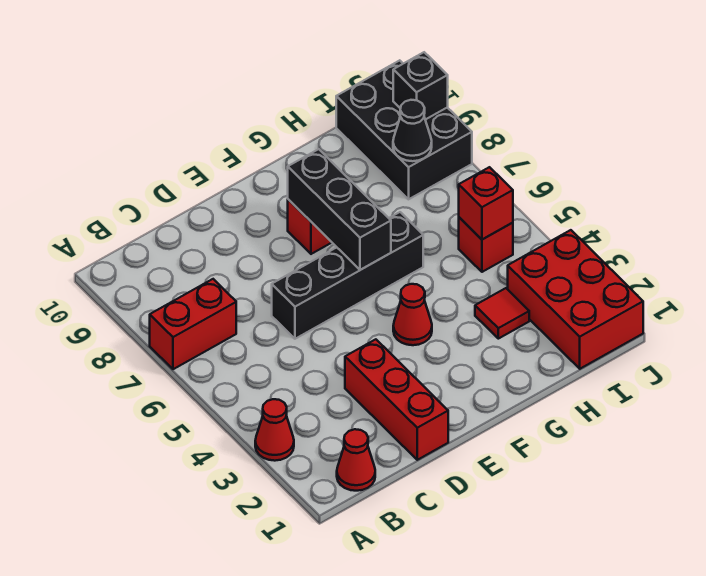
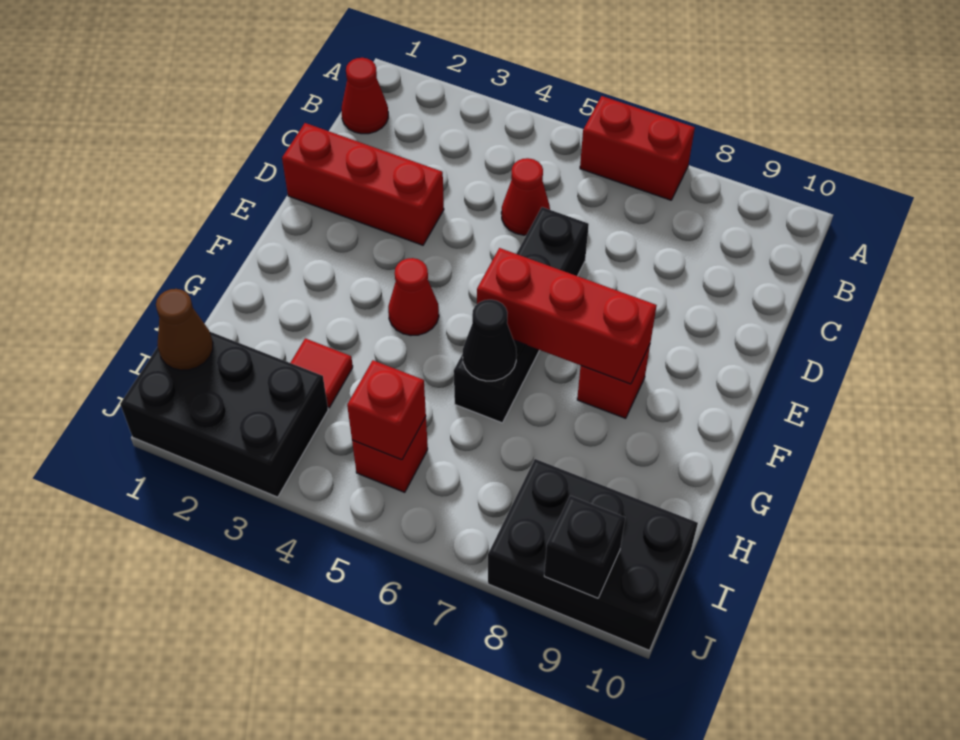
red 1x1 cone [255,399,294,461] -> red 1x1 cone moved to [501,158,550,235]
red 1x2 brick [150,279,236,369] -> red 1x2 brick turned to [580,96,695,200]
black 1x3 brick [288,149,391,270] -> red 1x3 brick [477,248,657,384]
red 2x3 brick [508,230,643,369] -> black 2x3 brick [120,332,328,497]
none -> brown 1x1 cone [156,289,213,370]
black 1x1 cone [393,100,432,161] -> black 1x1 cone moved to [463,300,517,381]

